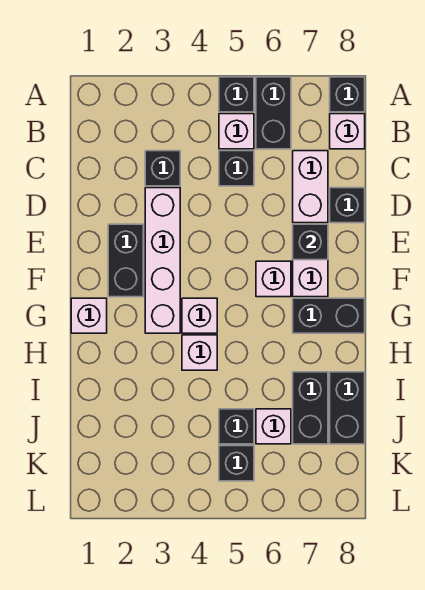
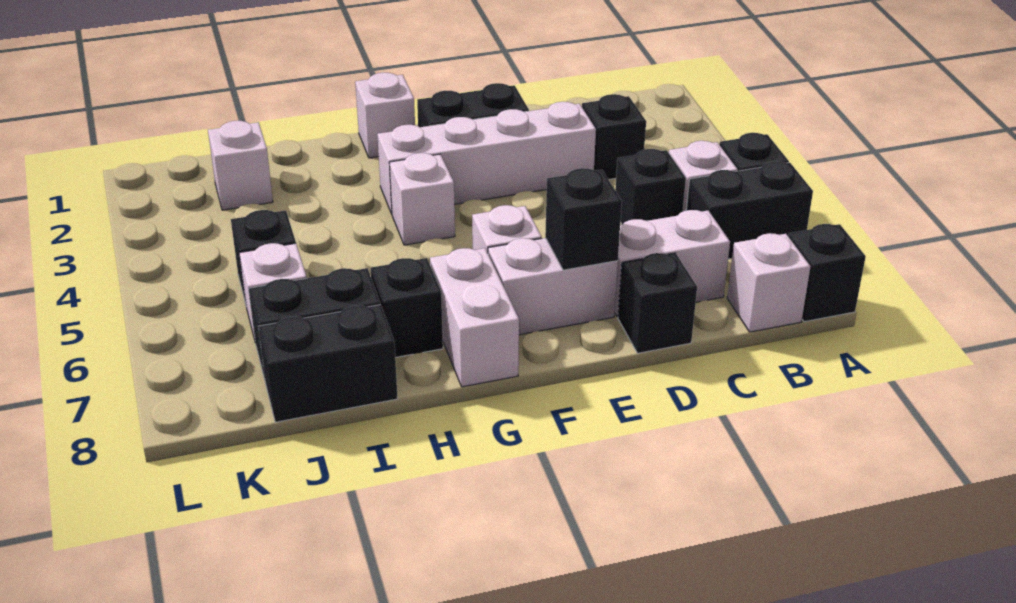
black 1x2 brick [293,298,365,333] -> white 1x2 brick [430,248,519,387]
white 1x1 brick [182,335,217,370] -> white 1x1 brick moved to [208,121,273,210]
black 1x1 brick [219,446,254,481] -> black 1x1 brick moved to [371,258,443,358]

